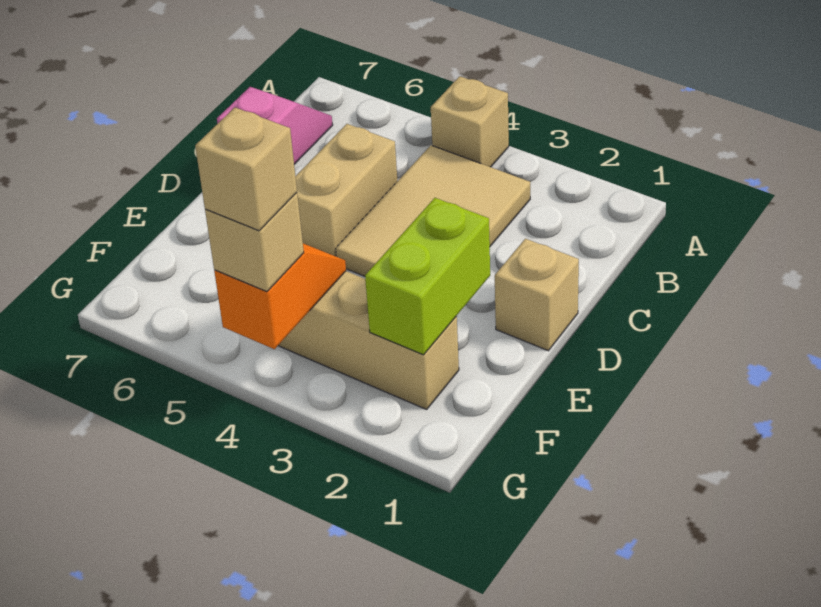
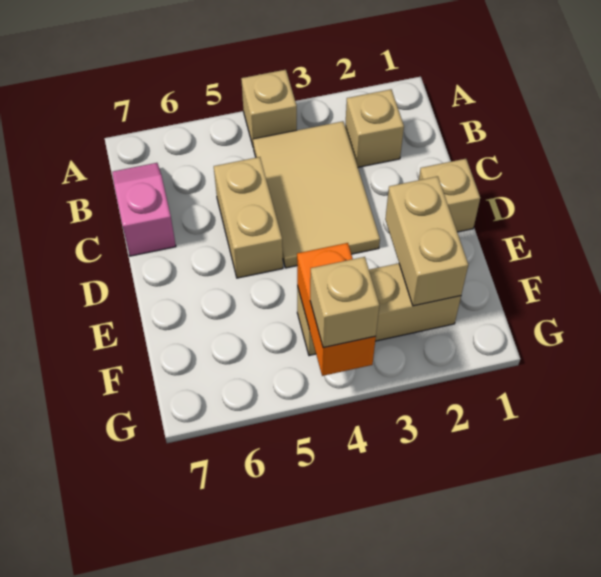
lime 1x2 brick [365,198,490,355] -> tan 1x2 brick [385,176,468,306]
orange 1x2 slope [214,244,346,349] -> orange 1x2 brick [297,243,376,376]
tan 1x1 brick [195,108,297,231] -> tan 1x1 brick moved to [345,89,404,167]

